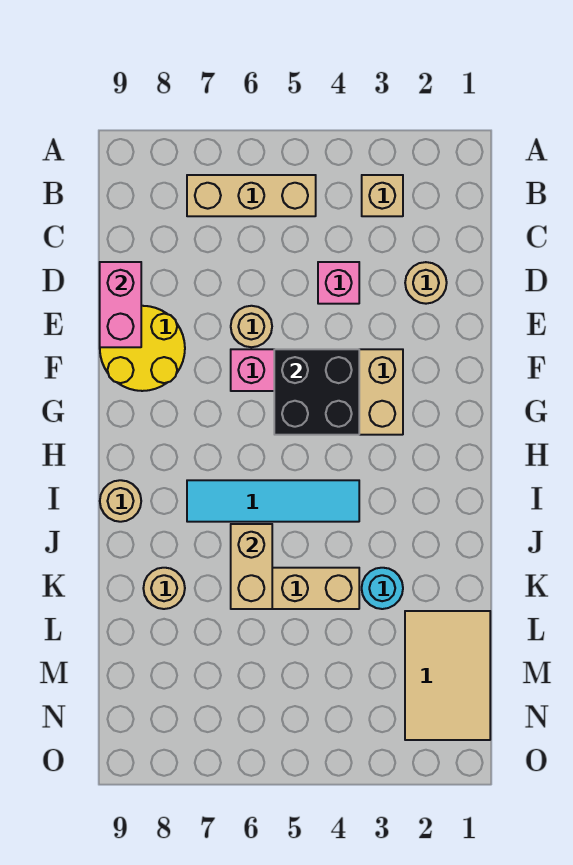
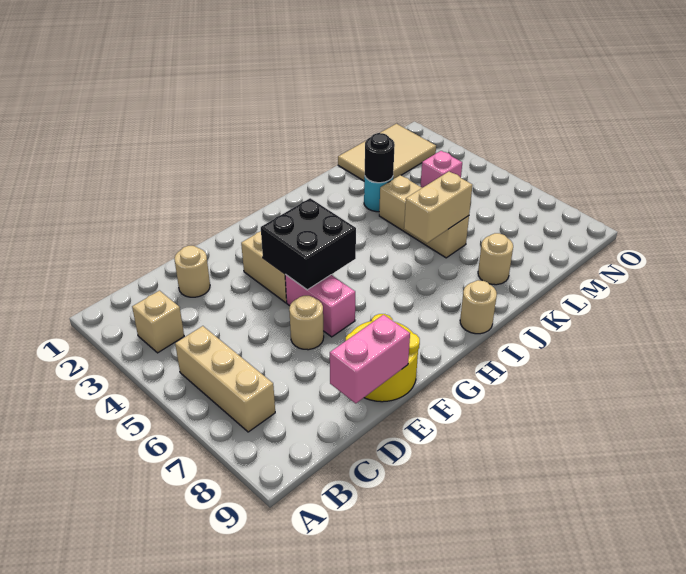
pink 1x1 brick [318,262,359,304] -> pink 1x1 brick moved to [420,151,462,188]
cyan 1x4 tile [187,480,359,522] -> none
none -> black 1x1 round brick [365,133,395,183]

